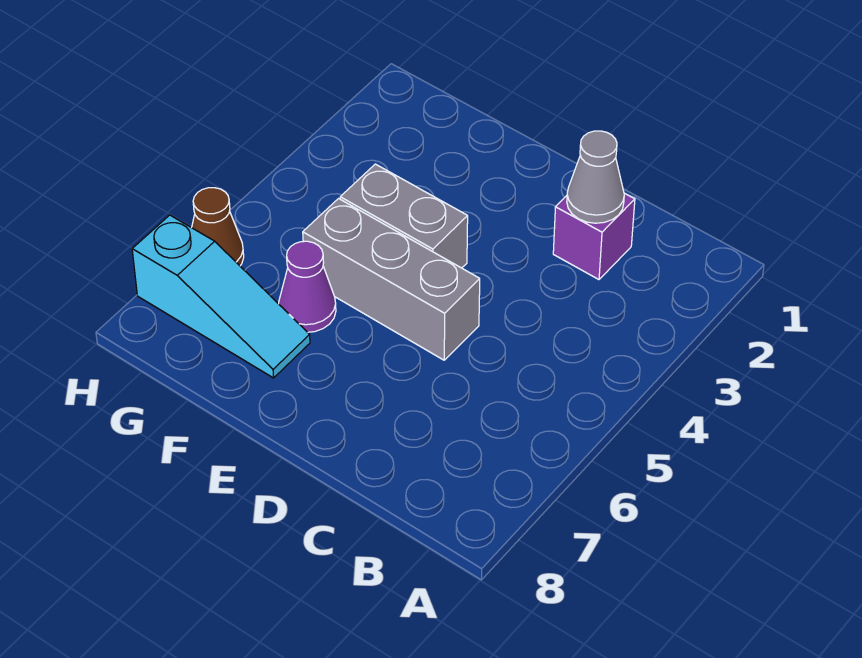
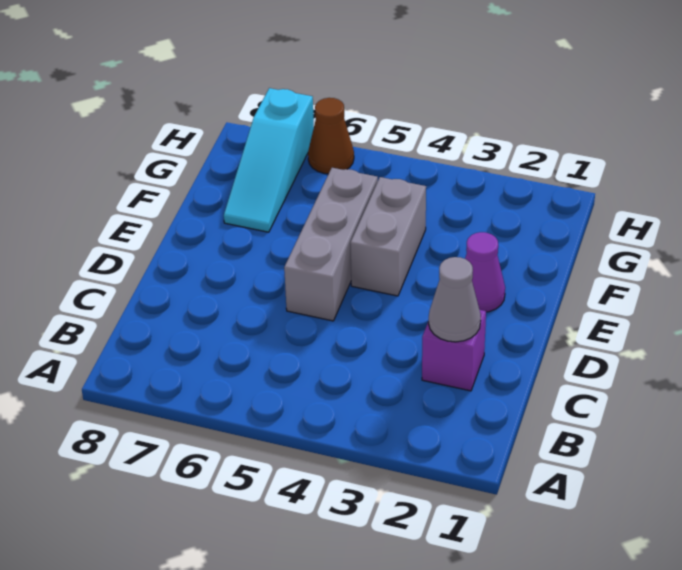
purple 1x1 cone [279,241,336,332] -> purple 1x1 cone moved to [465,232,505,312]

